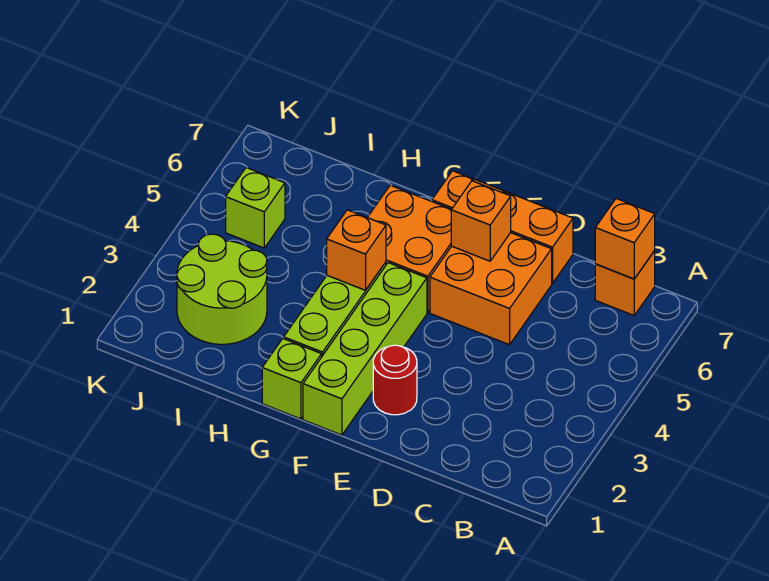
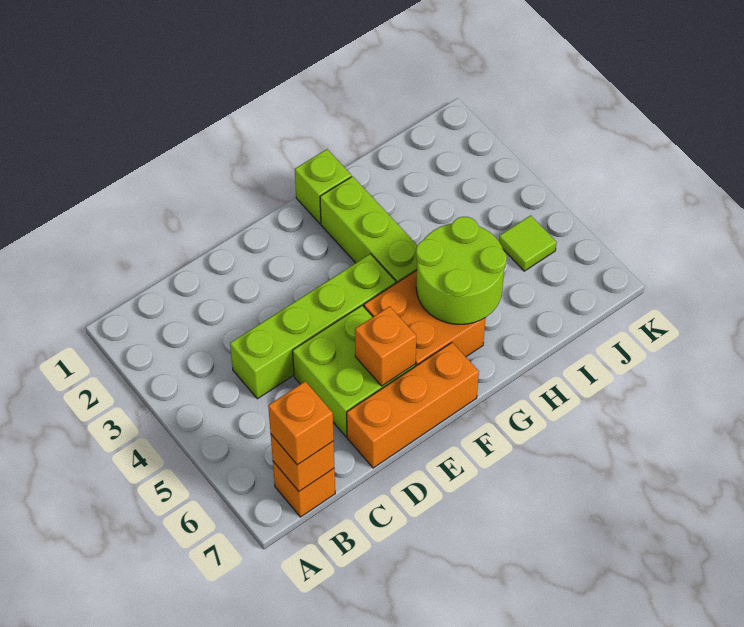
orange 2x2 brick [430,233,552,345] -> lime 2x2 brick [293,306,416,437]
red 1x1 round brick [373,345,417,415] -> none
lime 1x4 brick [303,263,427,435] -> lime 1x4 brick turned to [230,254,396,399]
orange 1x1 brick [327,210,386,290] -> orange 1x1 brick moved to [268,381,334,465]
lime 2x2 round brick [177,234,267,344] -> lime 2x2 round brick moved to [416,217,507,324]
lime 1x1 brick [226,168,285,248] -> lime 1x1 tile [499,215,556,271]

